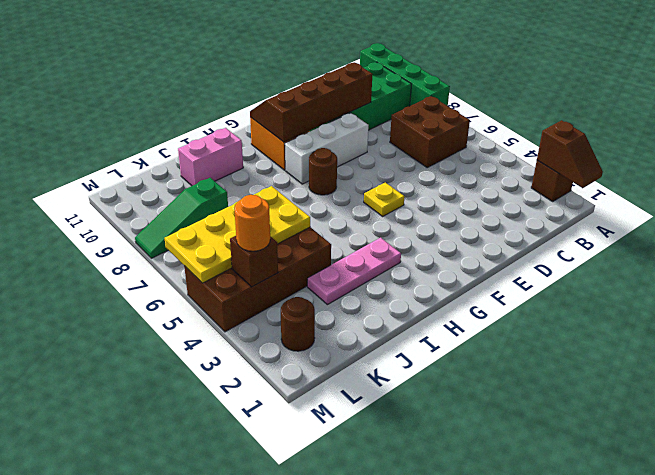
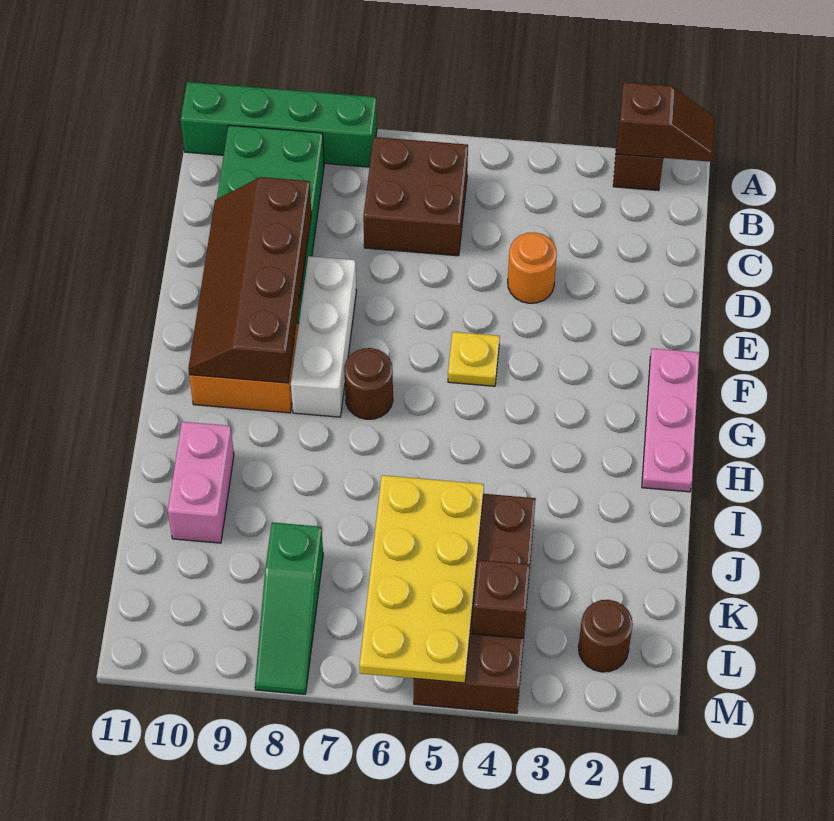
pink 1x3 plate [307,238,401,305] -> pink 1x3 plate moved to [642,348,699,492]
orange 1x1 round brick [234,195,270,251] -> orange 1x1 round brick moved to [508,232,557,303]

